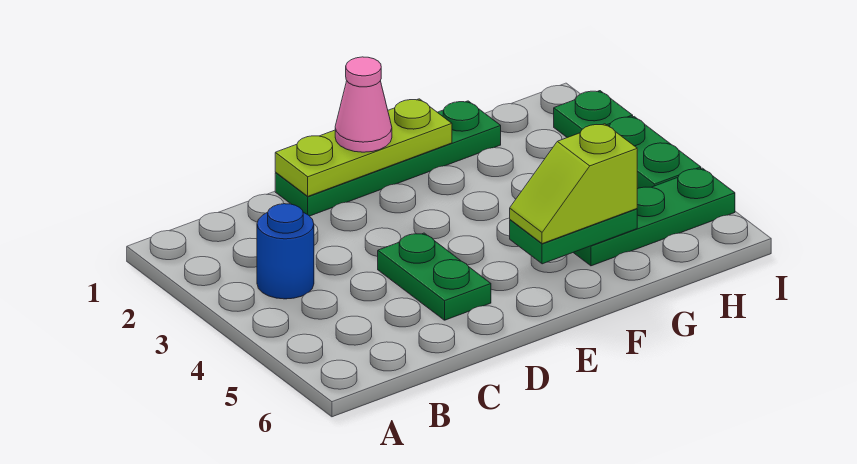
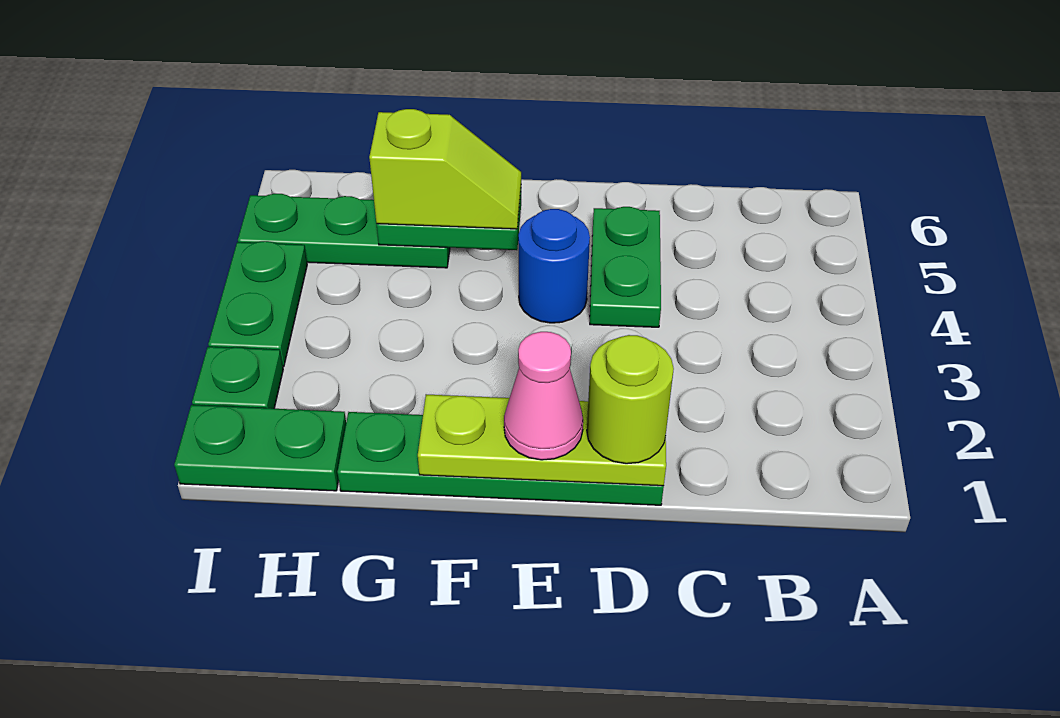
blue 1x1 round brick [257,204,314,299] -> blue 1x1 round brick moved to [518,209,590,323]
none -> lime 1x1 round brick [587,335,674,464]
none -> green 1x2 plate [174,405,346,491]

